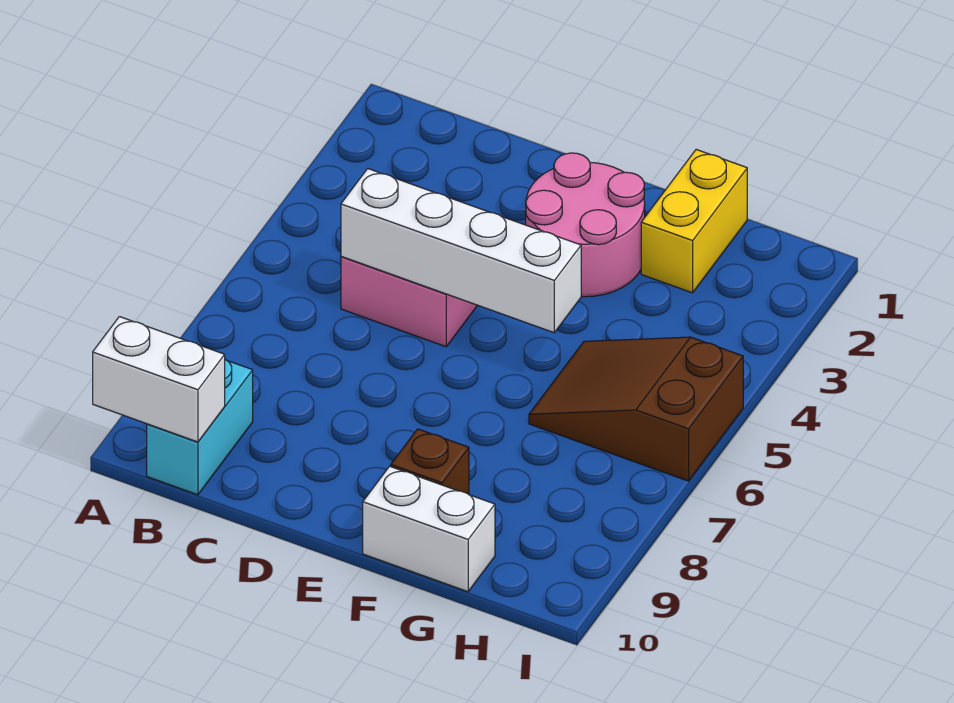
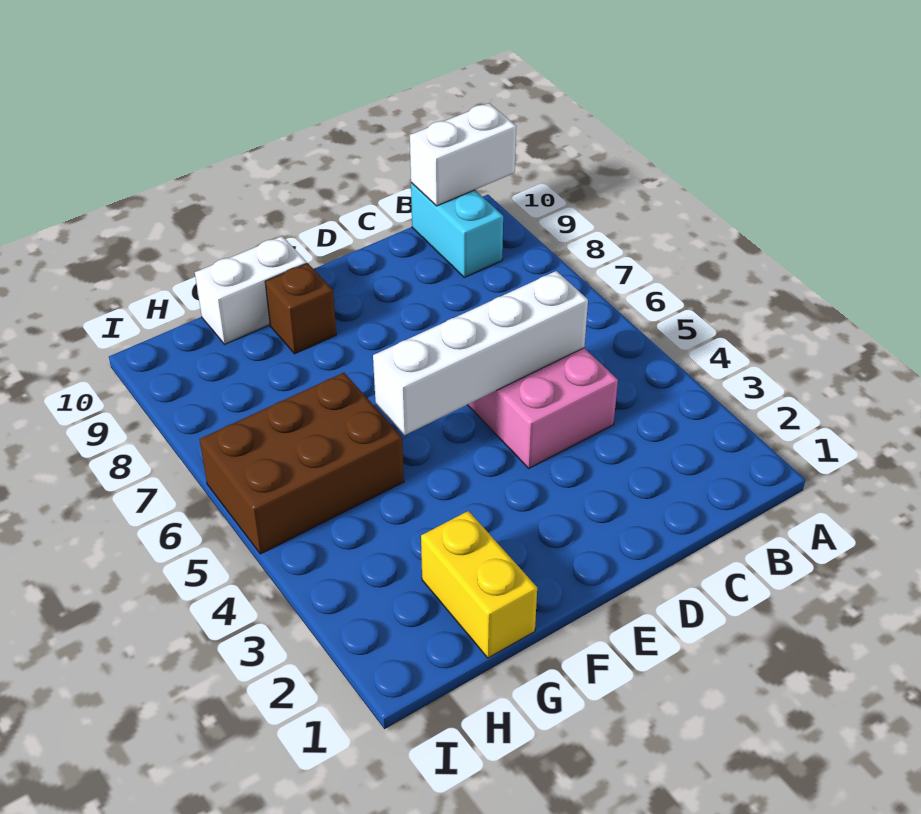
pink 2x2 round brick [526,153,645,297] -> none
brown 2x3 slope [529,337,743,481] -> brown 2x3 brick [199,373,404,554]

